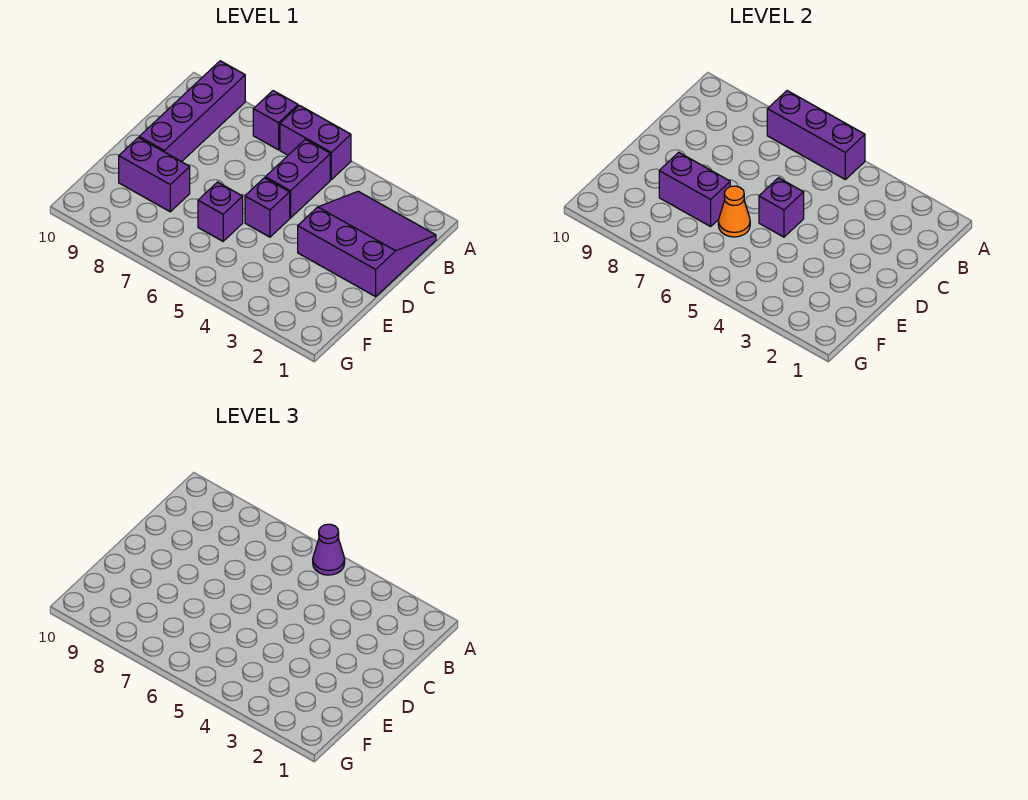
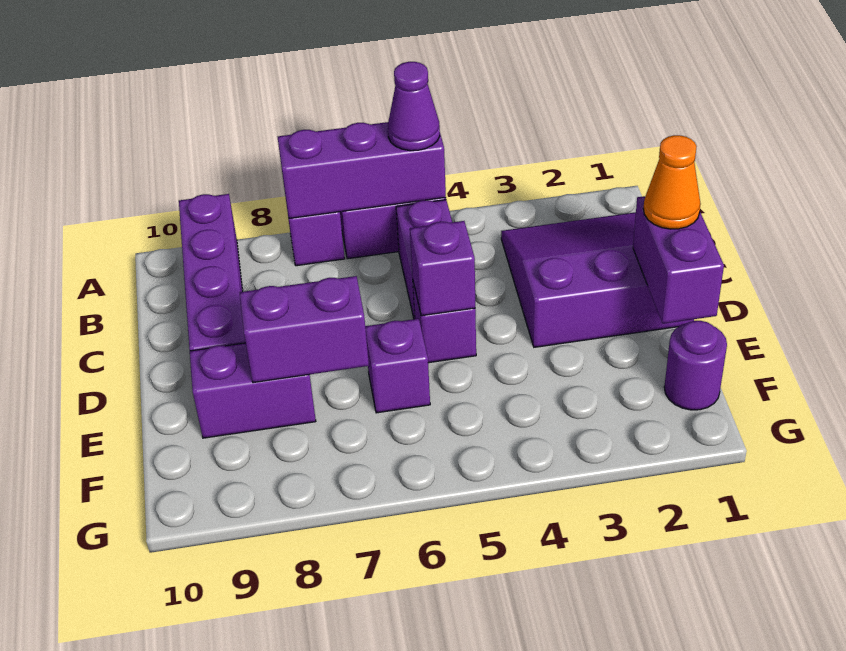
none -> purple 1x2 brick [633,196,724,324]
orange 1x1 cone [718,186,750,237] -> orange 1x1 cone moved to [643,135,701,229]
none -> purple 1x1 round brick [664,321,727,410]

